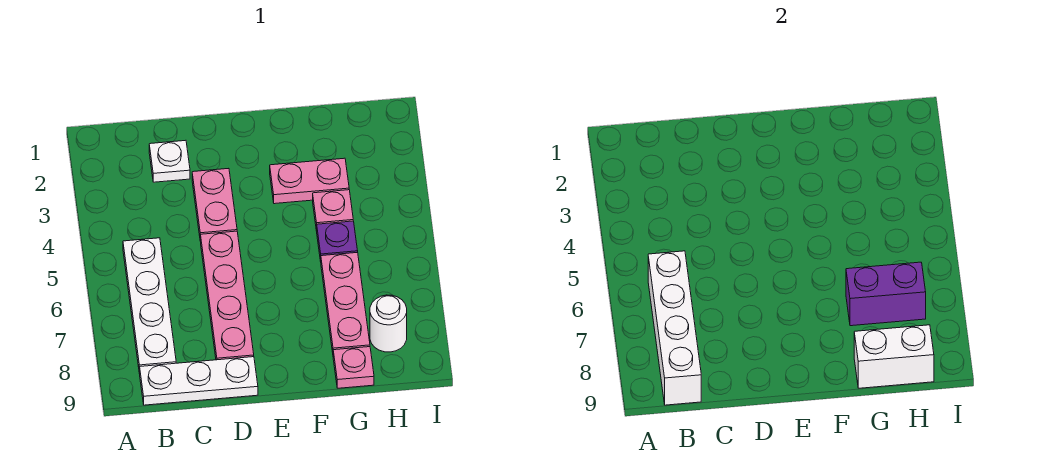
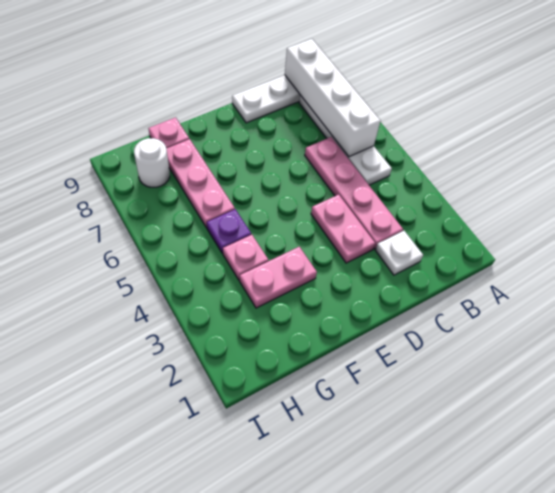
pink 1x4 plate [201,231,254,360] -> pink 1x4 plate moved to [305,137,403,249]
purple 1x2 brick [846,262,926,326] -> none
white 1x2 brick [854,325,934,388] -> none

